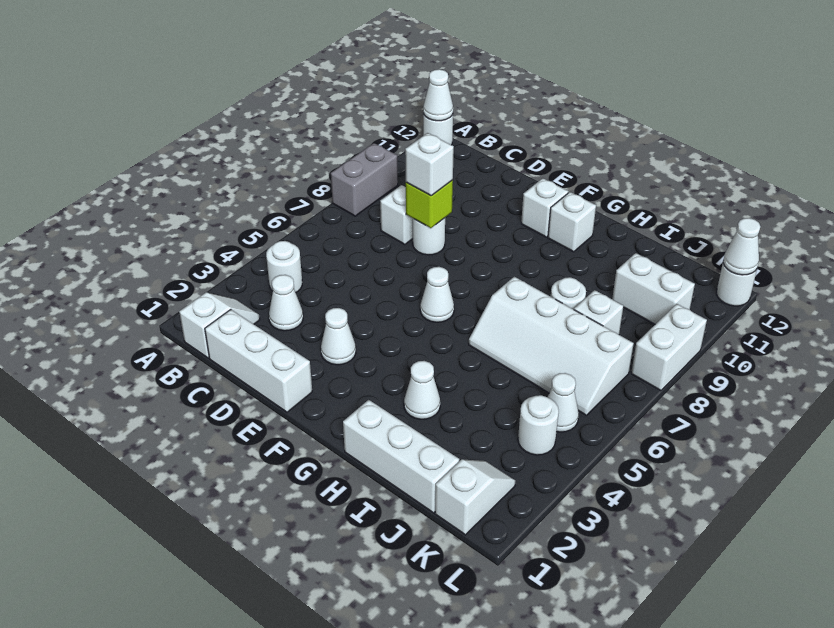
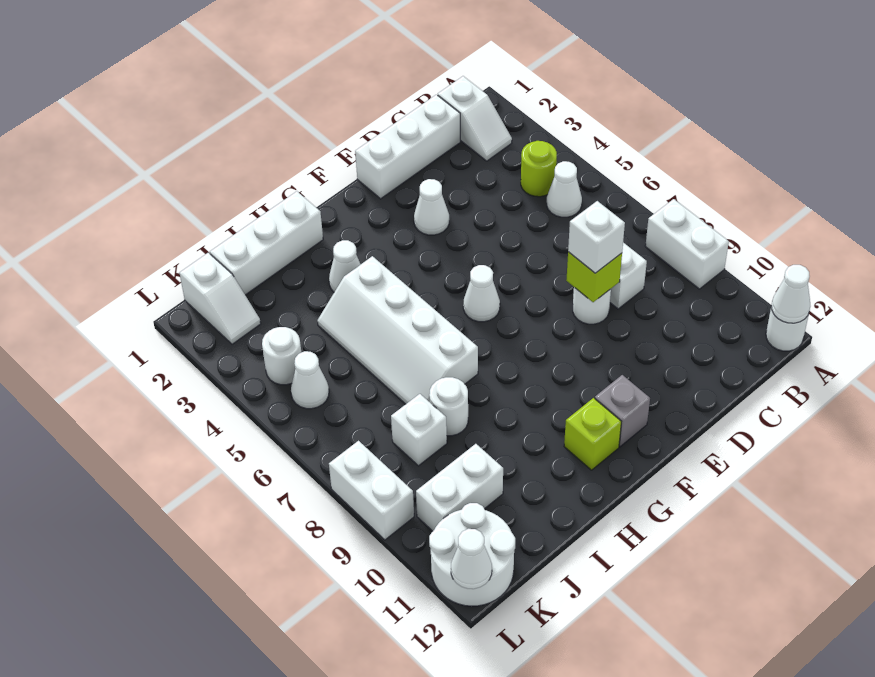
grey 1x2 brick [331,143,398,216] -> white 1x2 brick [645,199,729,289]
white 1x1 round brick [266,241,302,293] -> lime 1x1 round brick [521,141,557,197]
white 1x1 cone [269,275,303,331] -> white 1x1 cone moved to [547,161,582,217]
white 1x1 brick [521,178,568,237] -> grey 1x1 brick [595,375,650,447]
white 1x1 brick [548,192,596,252] -> lime 1x1 brick [564,398,621,470]
white 2x4 slope [469,277,634,415] -> white 2x4 slope turned to [317,256,478,404]
white 1x1 round brick [716,263,757,306] -> white 2x2 round brick [429,503,515,606]

